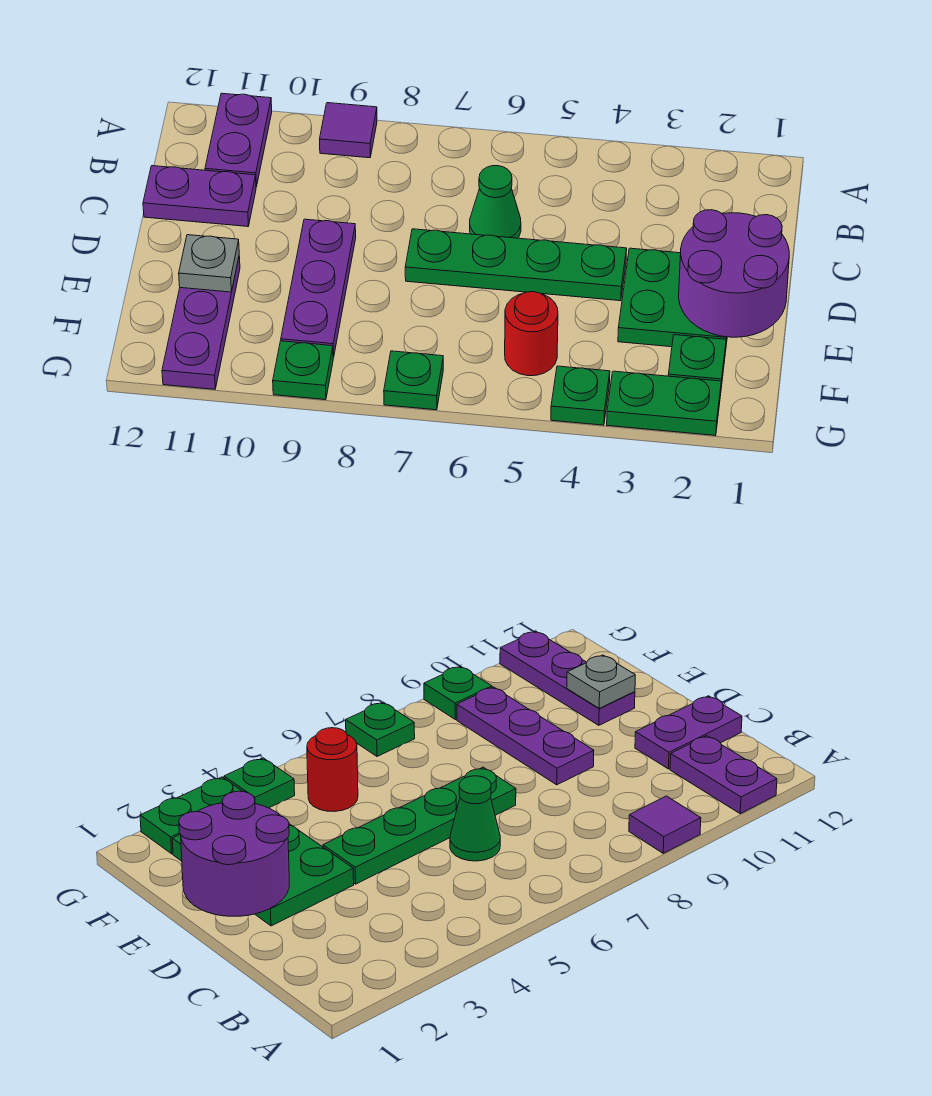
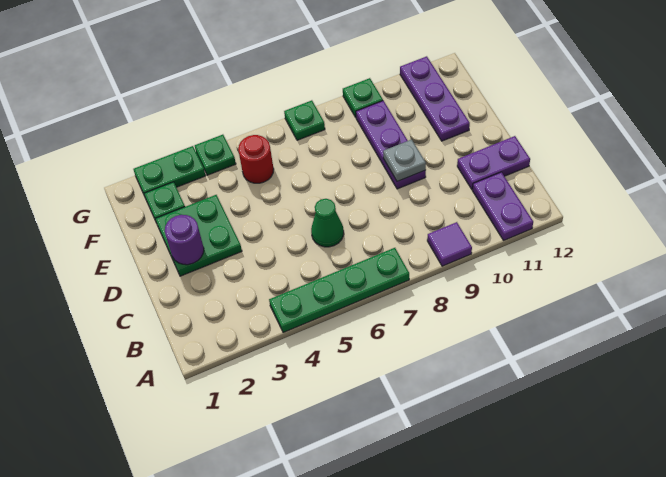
purple 2x2 round brick [679,210,789,337] -> purple 1x1 round brick [165,215,204,265]
green 1x4 plate [405,229,627,301] -> green 1x4 plate moved to [269,248,409,333]
grey 1x1 plate [179,235,239,292] -> grey 1x1 plate moved to [383,139,426,181]

